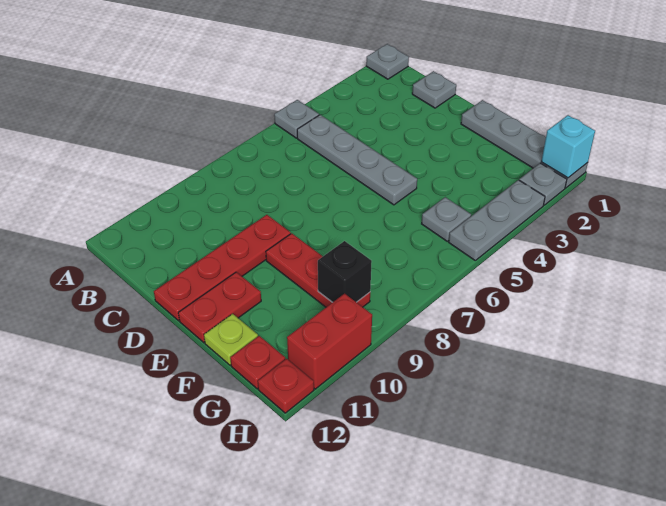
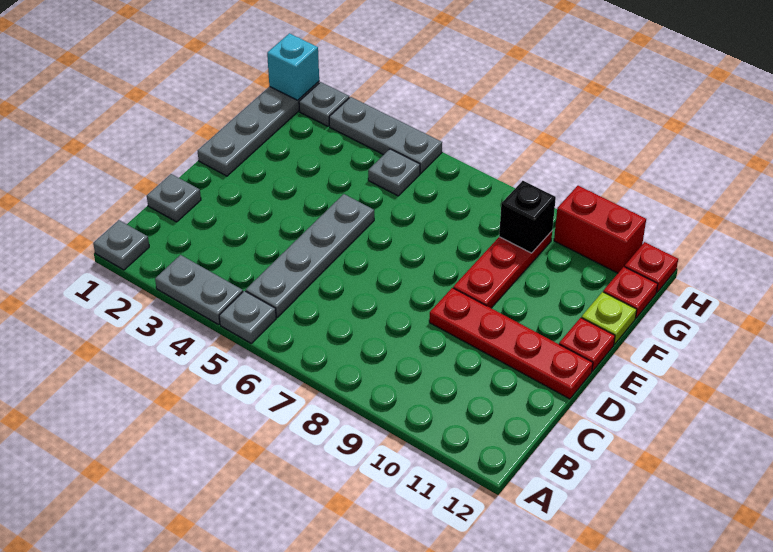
none -> grey 1x2 plate [155,255,243,325]
red 1x2 plate [178,272,261,343] -> red 1x1 plate [559,318,615,371]

